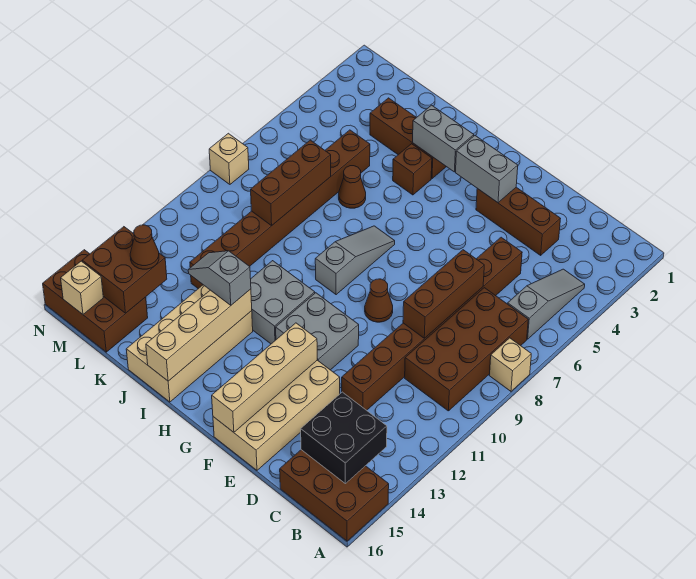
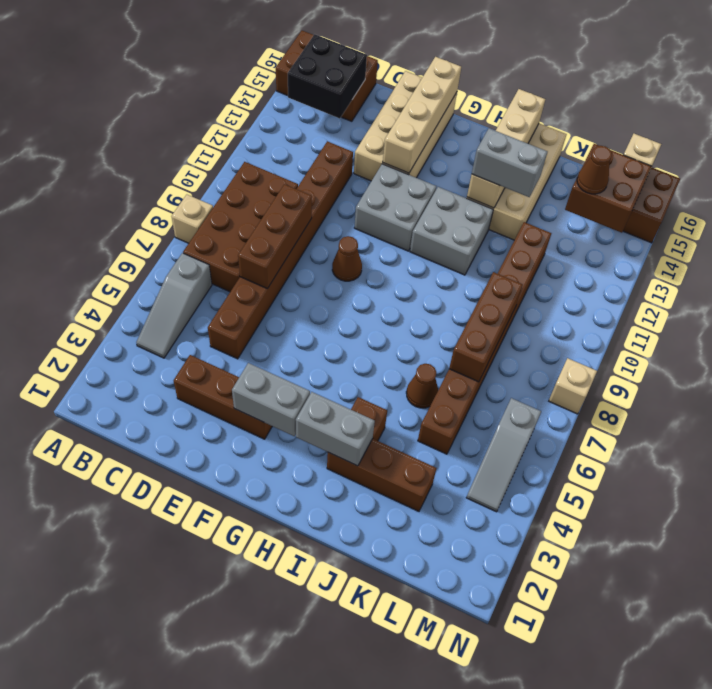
grey 1x3 slope [315,226,395,295] -> grey 1x3 slope moved to [466,398,541,512]
grey 1x2 slope [188,251,251,305] -> grey 1x2 brick [472,128,547,197]

